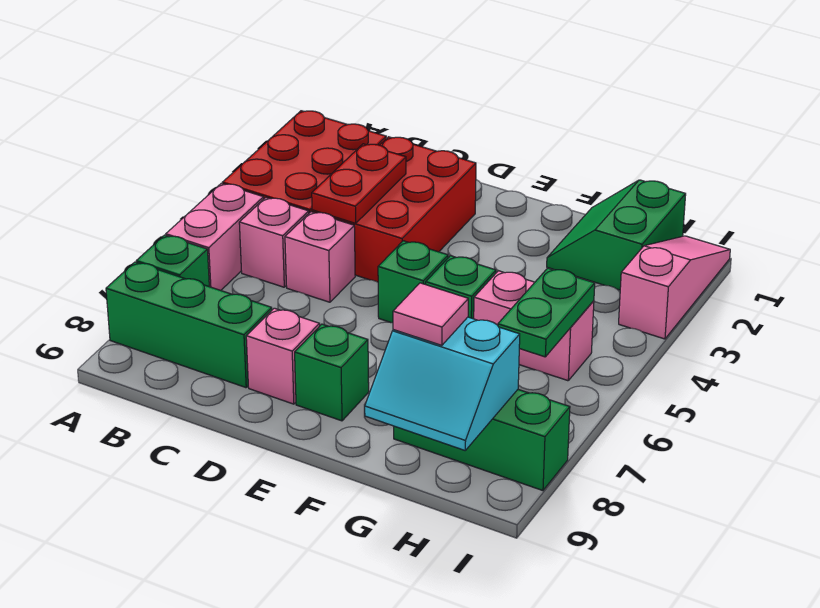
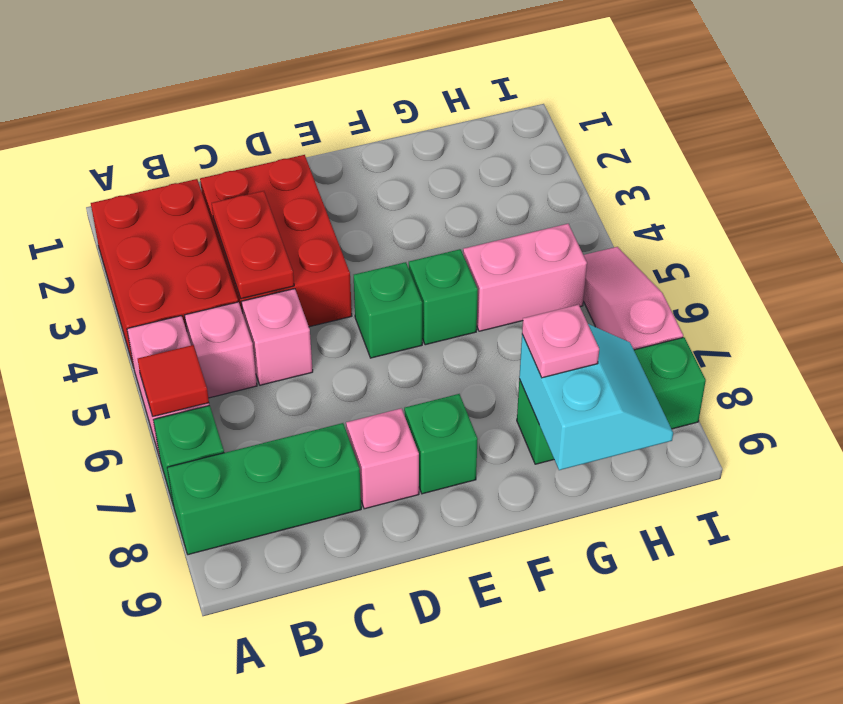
none -> red 1x1 tile [138,345,209,416]
green 2x2 slope [547,180,686,290] -> none
cyan 2x2 slope [365,317,520,450] -> cyan 2x2 slope turned to [519,324,673,470]
pink 1x1 tile [393,283,468,345] -> pink 1x1 plate [522,305,599,378]
green 1x2 plate [498,268,595,357] -> none
pink 1x3 slope [619,236,730,339] -> pink 1x3 slope moved to [583,247,683,350]

